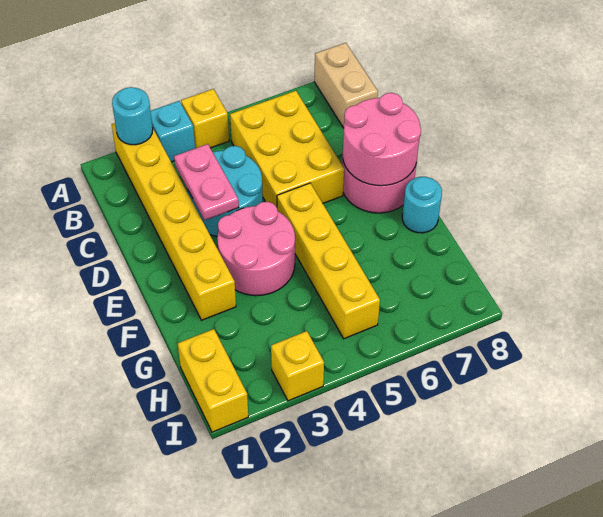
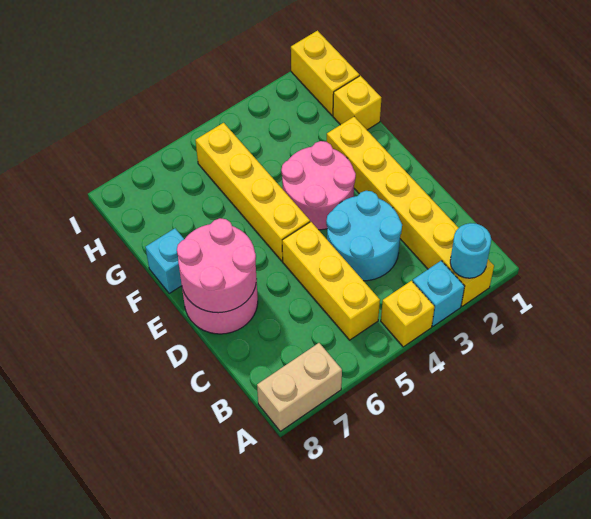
tan 1x2 brick [314,43,378,128] -> tan 1x2 brick turned to [257,343,342,431]
yellow 2x3 brick [230,91,344,207] -> yellow 1x3 brick [282,222,380,340]
pink 1x2 plate [174,144,239,220] -> none
cyan 1x1 round brick [402,177,442,233] -> cyan 1x1 brick [145,228,184,294]
yellow 1x1 brick [271,331,324,401] -> yellow 1x1 brick moved to [333,76,381,130]

